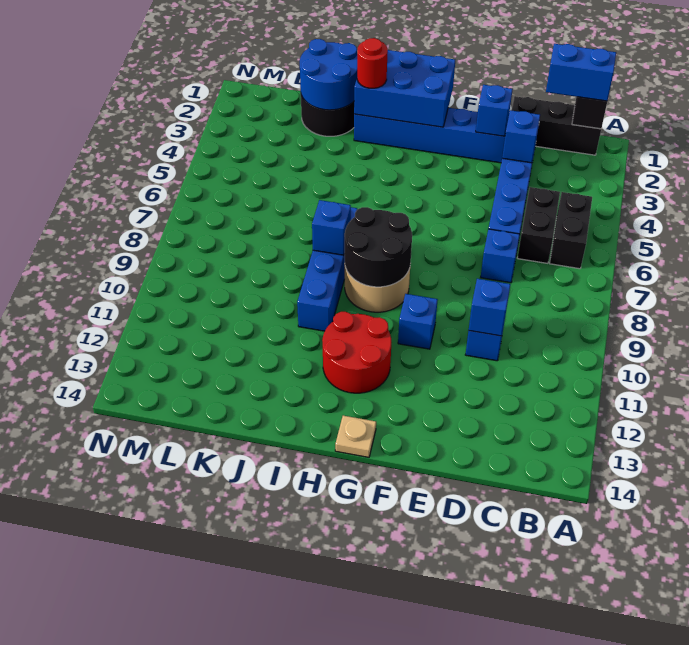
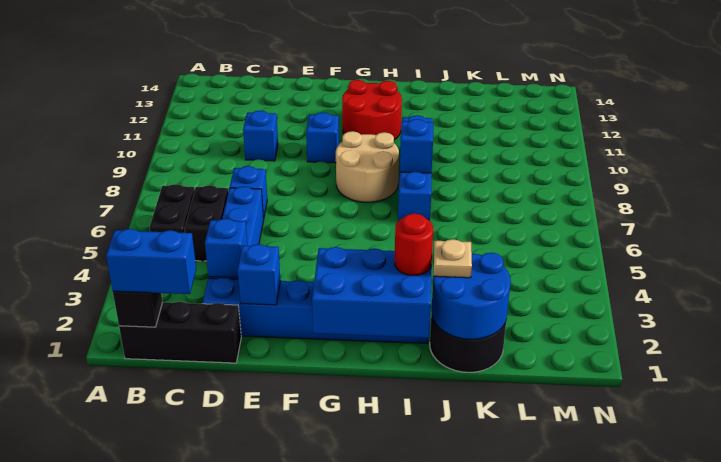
blue 1x1 brick [469,279,510,336] -> none
black 2x2 round brick [345,207,412,287] -> none
tan 1x1 plate [335,416,376,457] -> tan 1x1 plate moved to [433,239,472,278]

